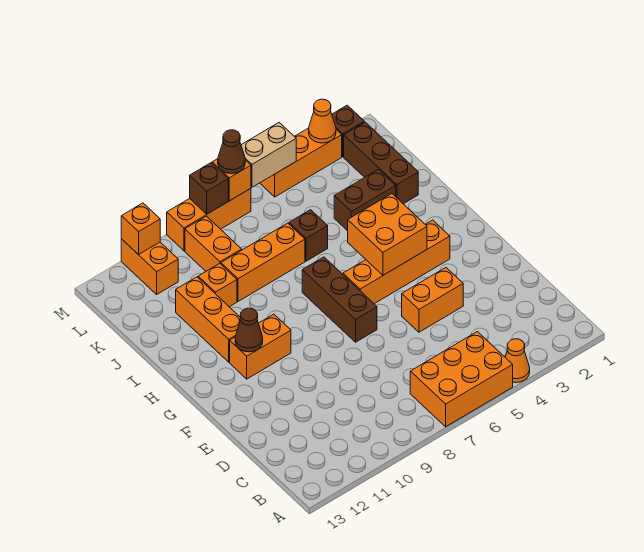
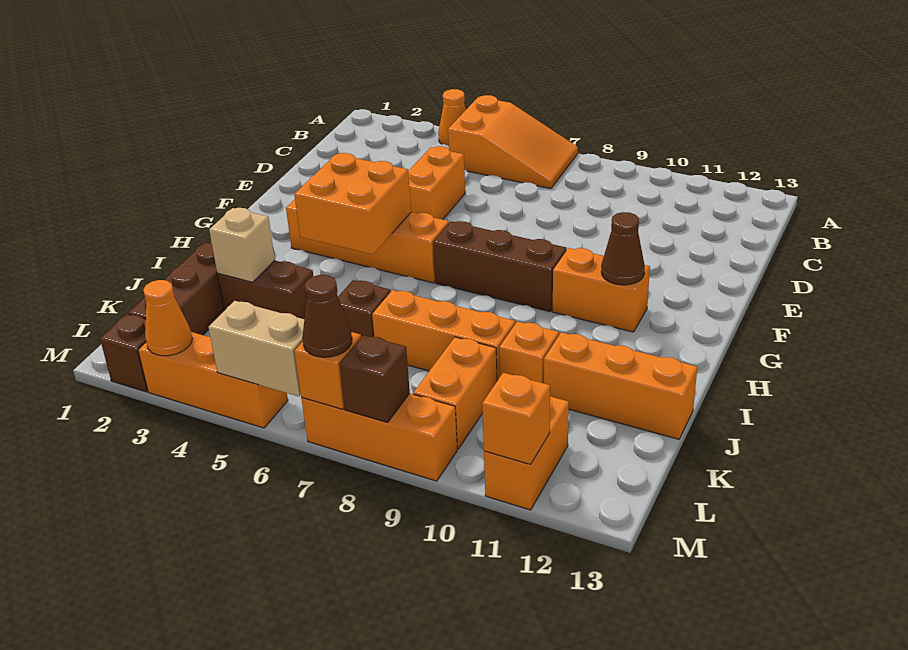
orange 2x3 brick [410,332,513,427] -> orange 2x3 slope [448,95,578,189]
orange 1x2 brick [402,268,463,332] -> orange 1x2 brick turned to [408,146,465,219]
brown 1x3 brick [302,257,377,342] -> brown 1x3 brick turned to [433,221,567,312]
orange 1x3 brick [176,277,240,362] -> orange 1x3 brick turned to [544,332,697,439]
none -> tan 1x1 brick [209,208,275,282]

